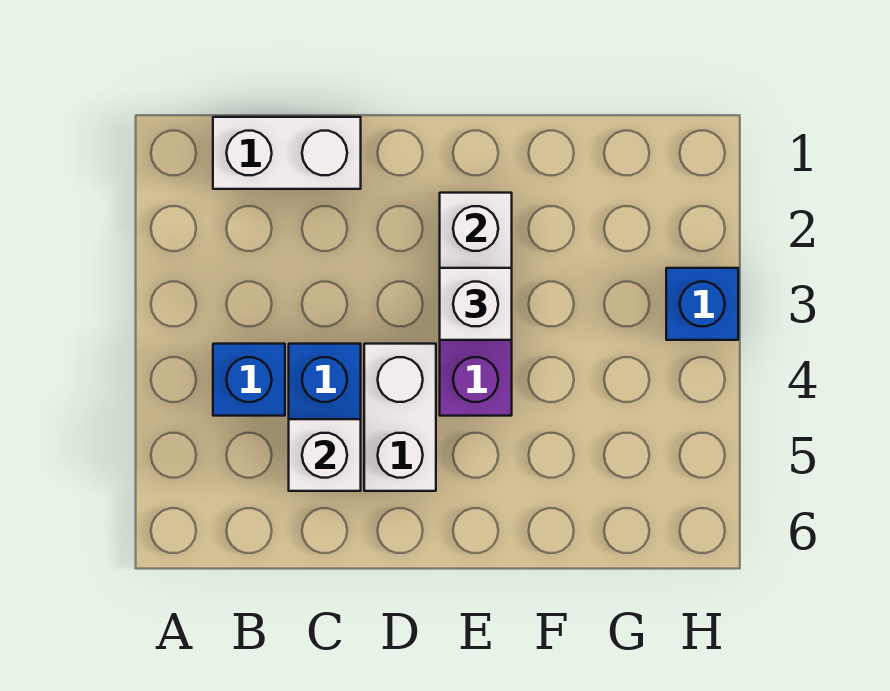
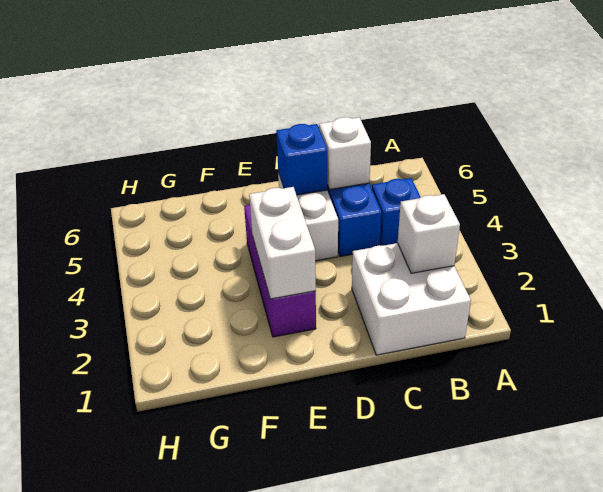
white 1x2 brick [213,117,361,189] -> white 2x2 brick [352,243,471,355]
white 1x1 brick [440,268,512,340] -> white 1x1 brick moved to [398,194,460,273]
blue 1x1 brick [666,268,738,340] -> blue 1x1 brick moved to [276,124,328,195]

